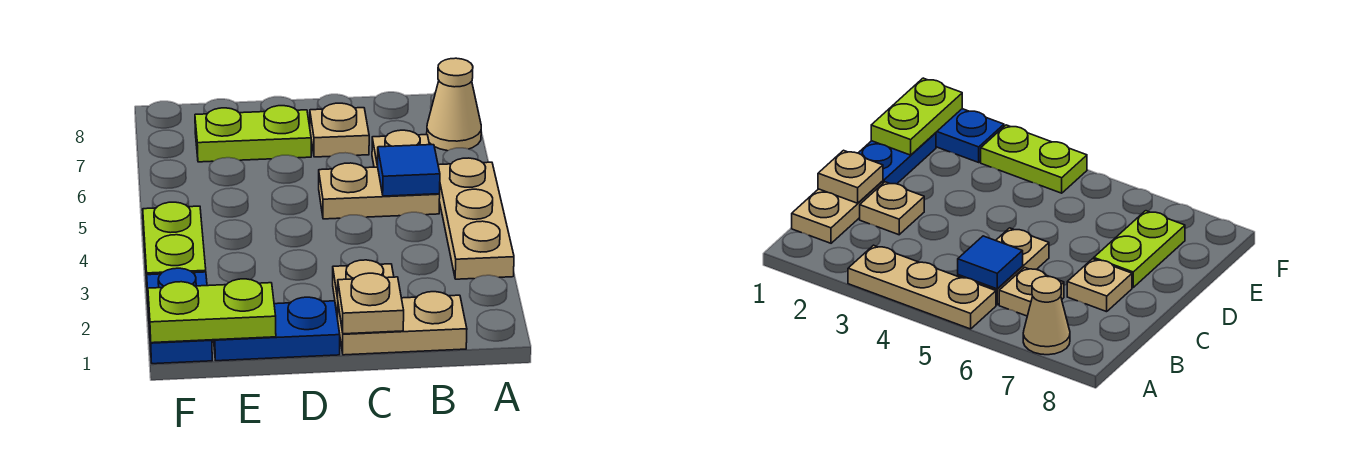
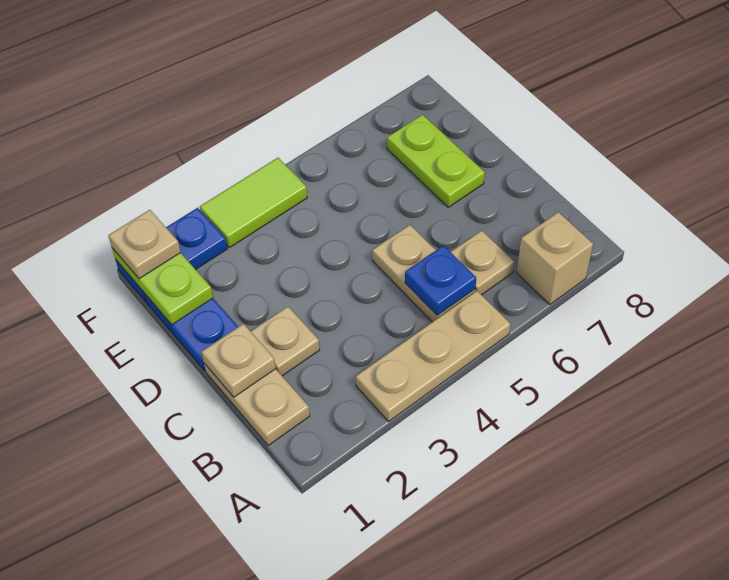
tan 1x1 cone [427,58,481,151] -> tan 1x1 brick [517,212,593,305]
blue 1x1 tile [377,145,440,196] -> blue 1x1 plate [405,246,476,315]
tan 1x1 plate [310,103,369,157] -> tan 1x1 plate moved to [108,210,181,279]
lime 1x2 plate [143,202,206,279] -> lime 1x2 tile [200,158,307,248]

